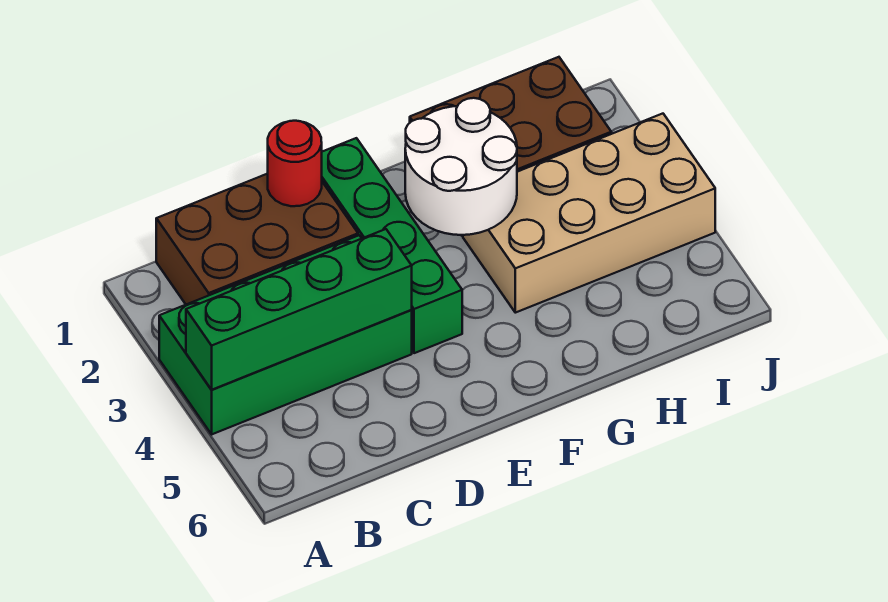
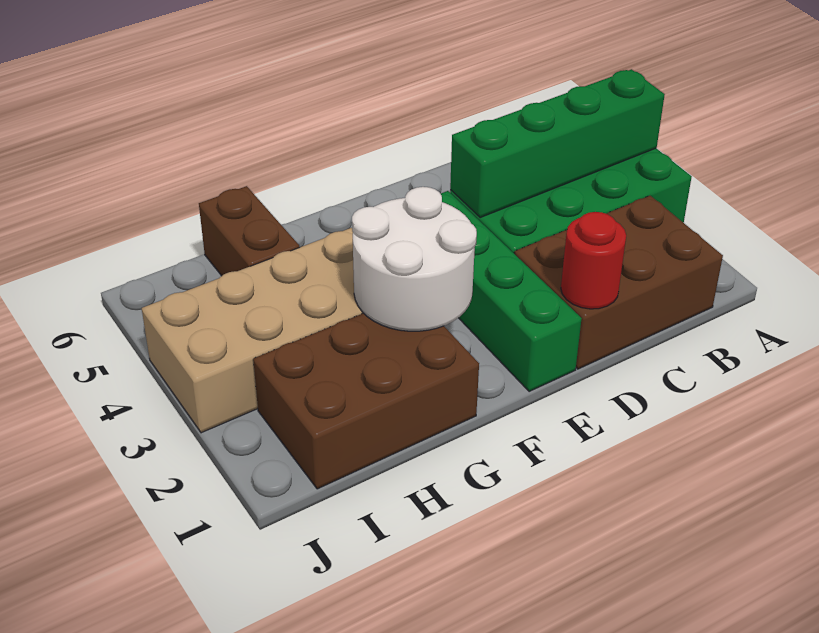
none -> brown 1x2 brick [199,186,300,276]

